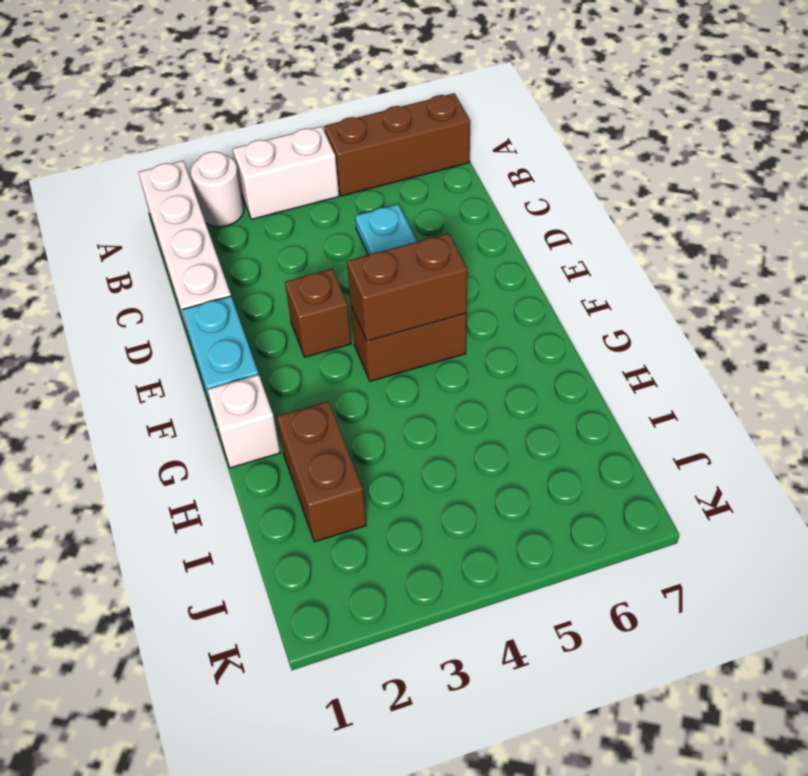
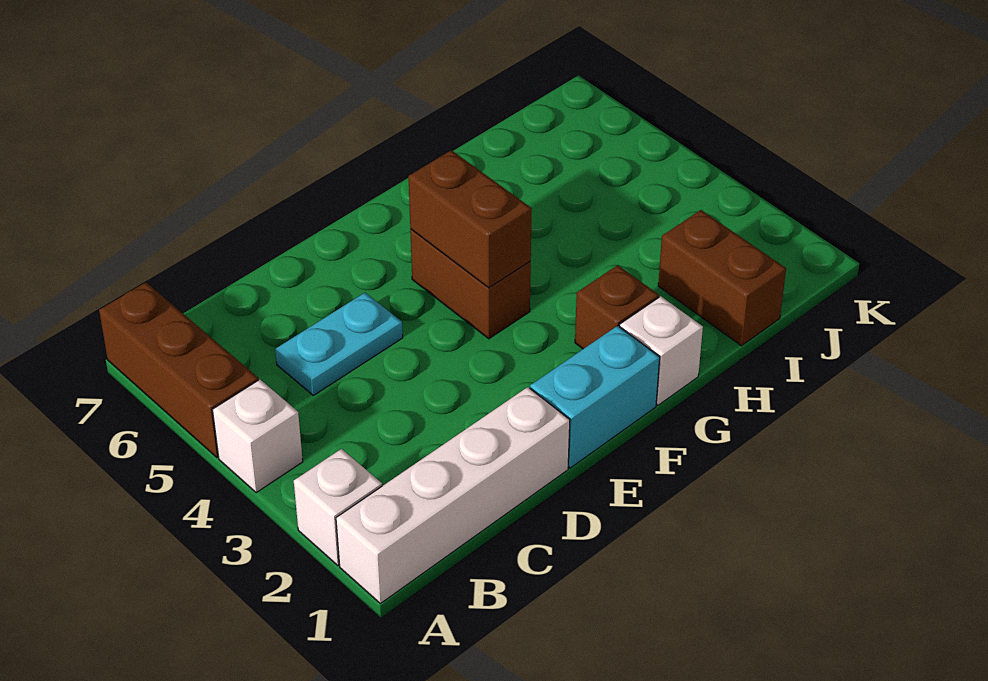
white 1x1 round brick [191,152,244,227] -> white 1x1 brick [294,449,382,565]
white 1x2 brick [233,126,339,219] -> white 1x1 brick [213,380,303,493]
brown 1x1 brick [285,269,351,357] -> brown 1x1 brick moved to [575,265,659,349]
brown 1x2 brick [277,401,366,542] -> brown 1x2 brick turned to [658,210,786,346]

